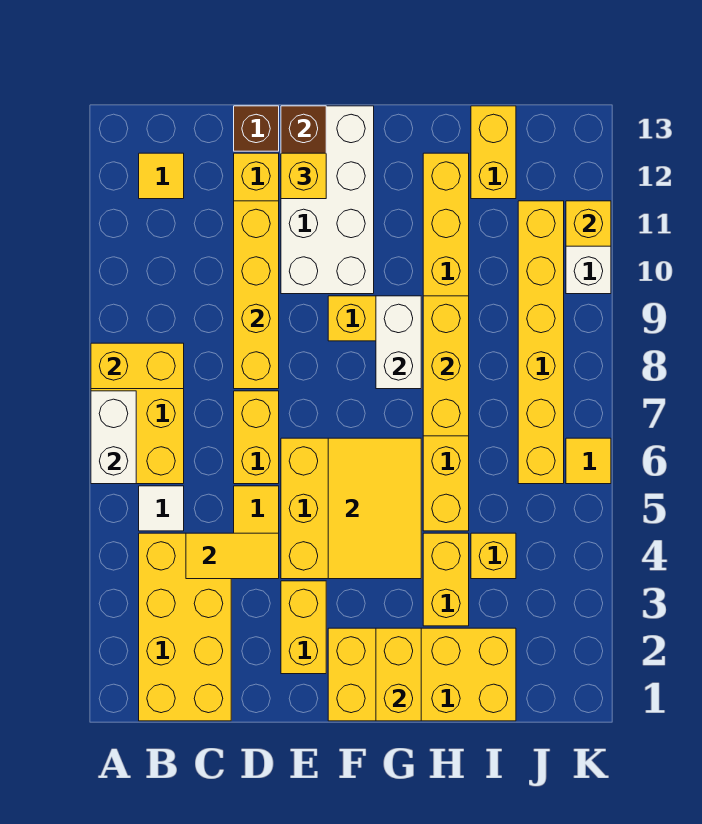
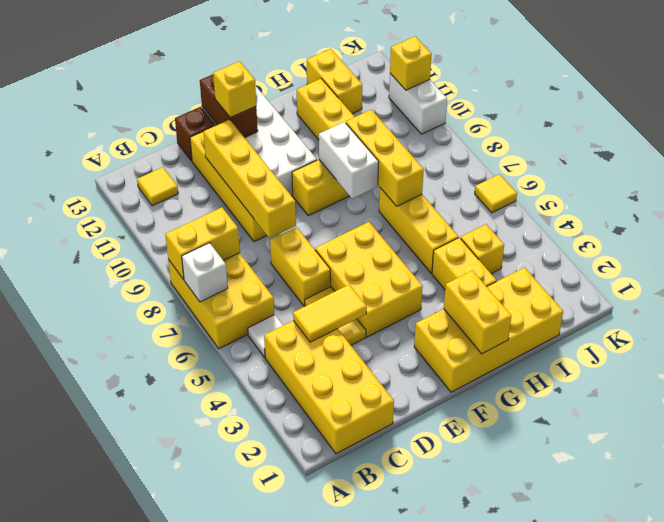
white 1x2 brick [91,391,136,484] -> white 1x1 brick [182,243,228,302]
yellow 1x2 brick [281,581,326,674] -> none
yellow 2x3 tile [328,438,421,579] -> none
yellow 1x6 brick [518,201,564,484] -> none

